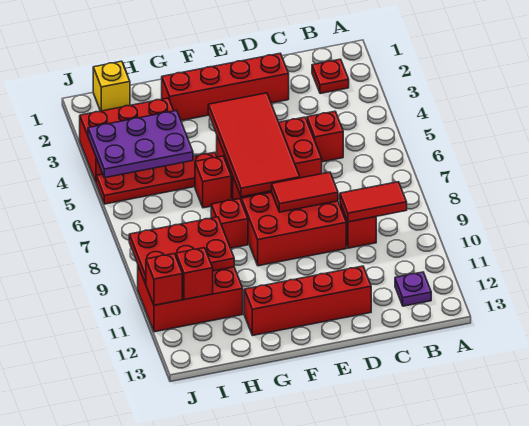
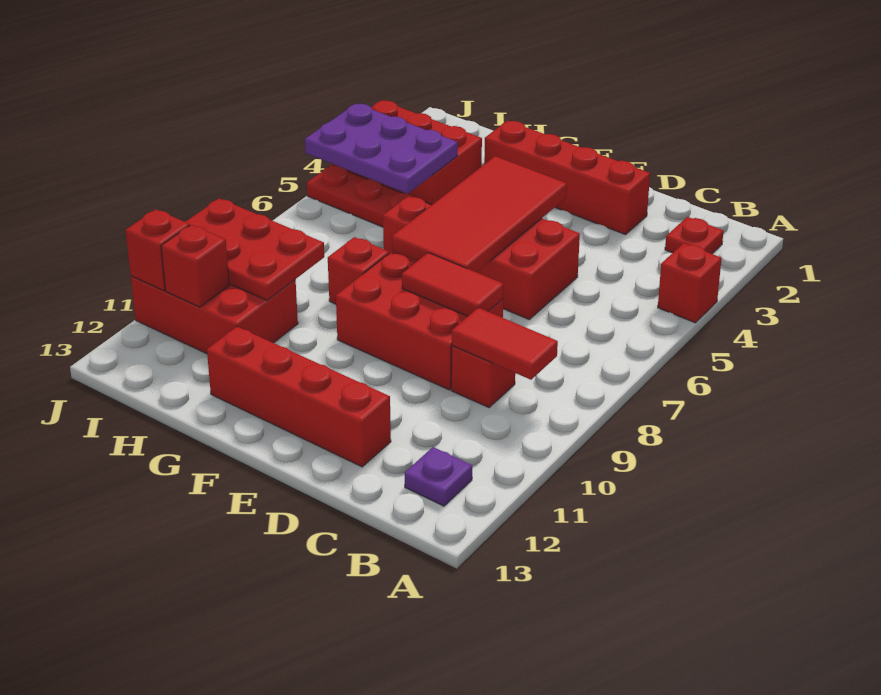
red 1x1 brick [307,111,343,162] -> red 1x1 brick moved to [658,243,722,323]
yellow 1x1 brick [93,61,130,111] -> none

